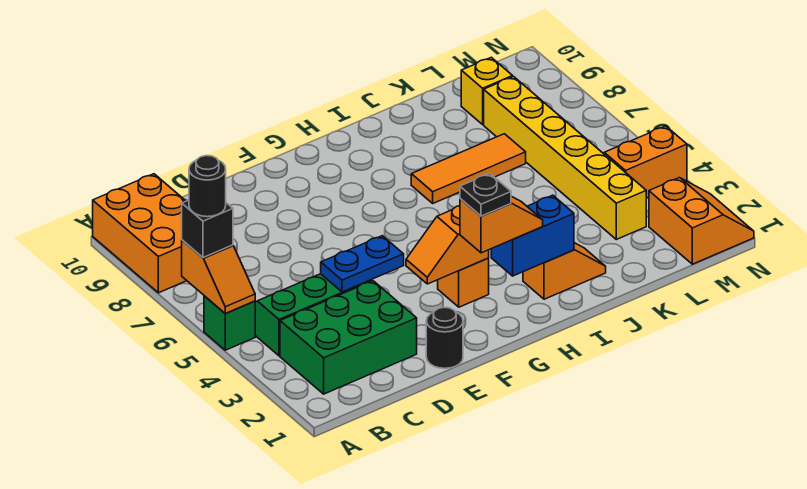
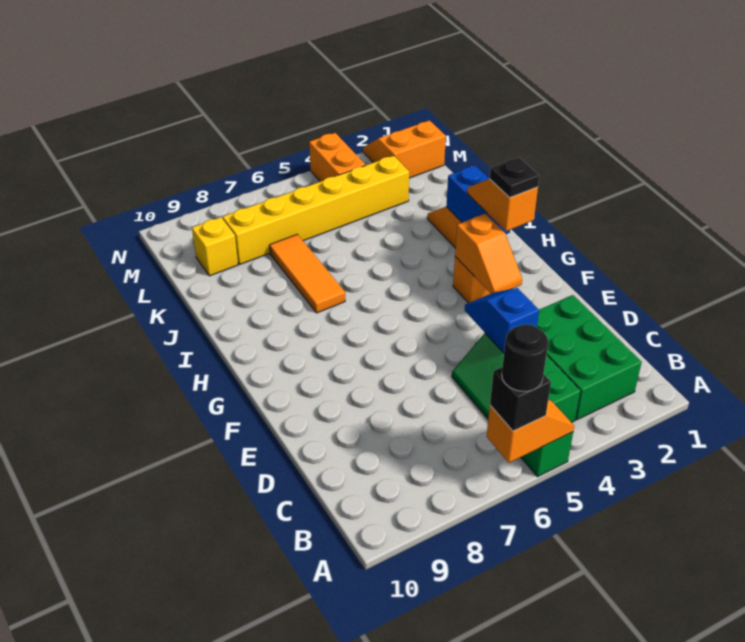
orange 2x3 brick [93,174,187,293] -> none
blue 1x2 plate [321,236,404,292] -> blue 1x2 slope [465,288,539,353]
black 1x1 round brick [426,307,463,368] -> none

